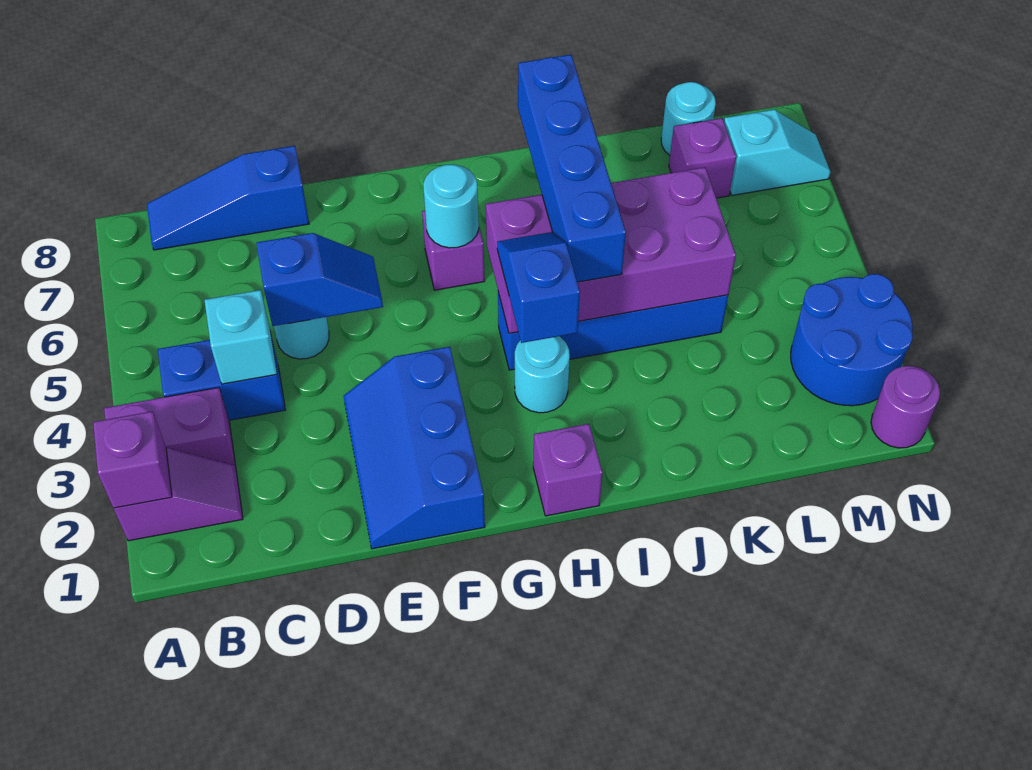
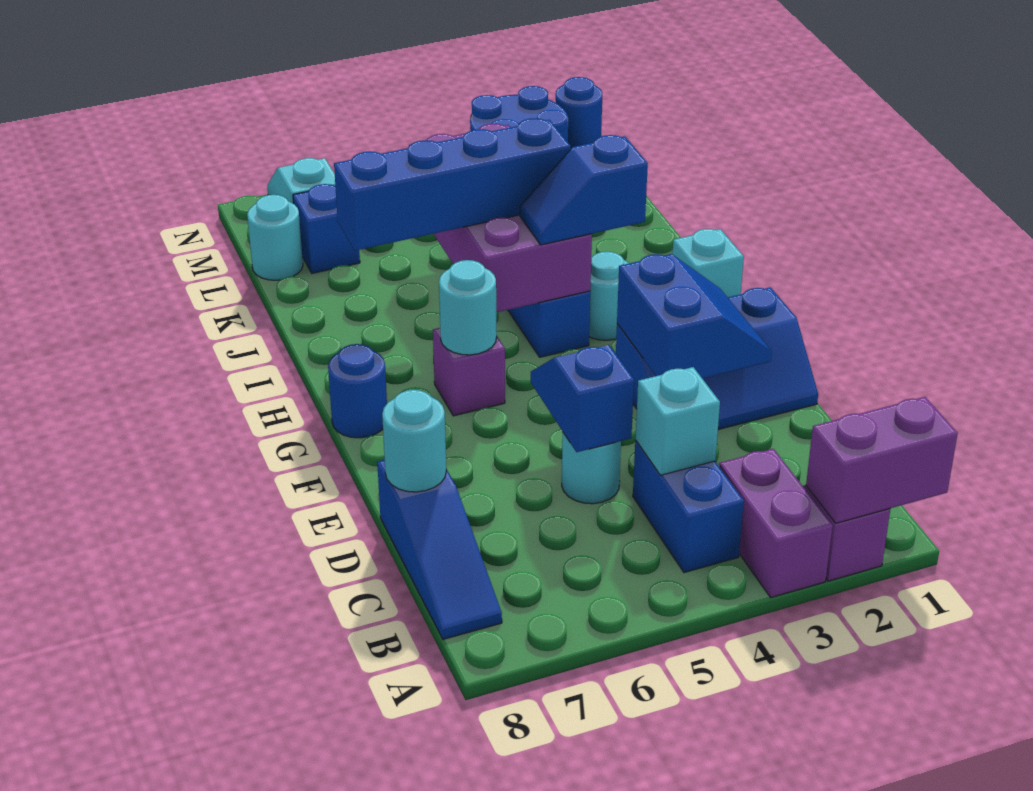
purple 1x1 brick [93,411,172,508] -> purple 1x2 brick [806,397,958,523]
none -> cyan 1x1 round brick [382,390,446,492]
none -> blue 2x2 slope [617,254,772,379]
none -> blue 1x1 round brick [328,344,387,438]
purple 1x1 brick [533,424,603,516] -> cyan 1x1 brick [673,229,744,297]
purple 1x1 brick [669,118,736,198] -> blue 1x1 brick [293,184,360,273]
purple 1x1 round brick [871,366,940,448] -> blue 1x1 round brick [556,77,602,149]

